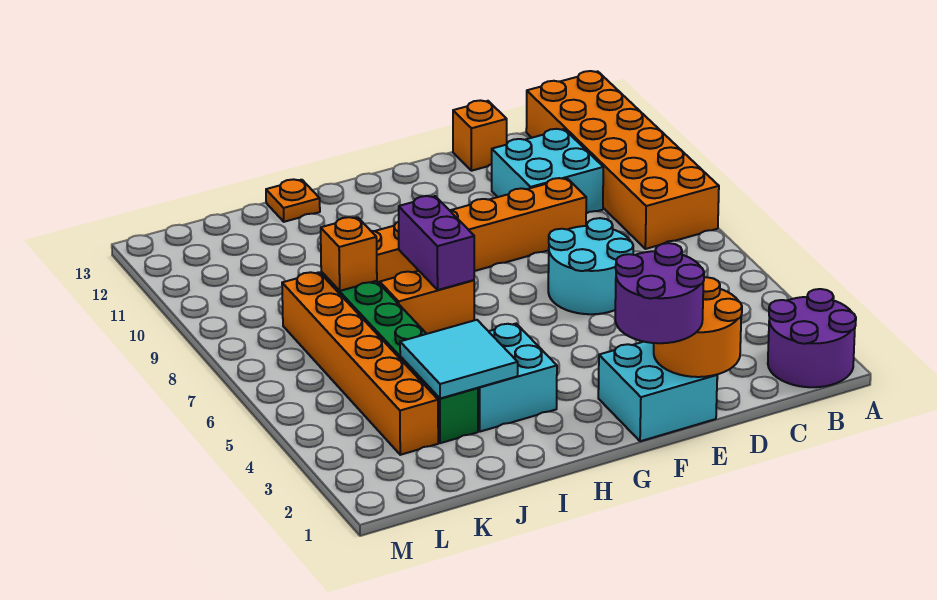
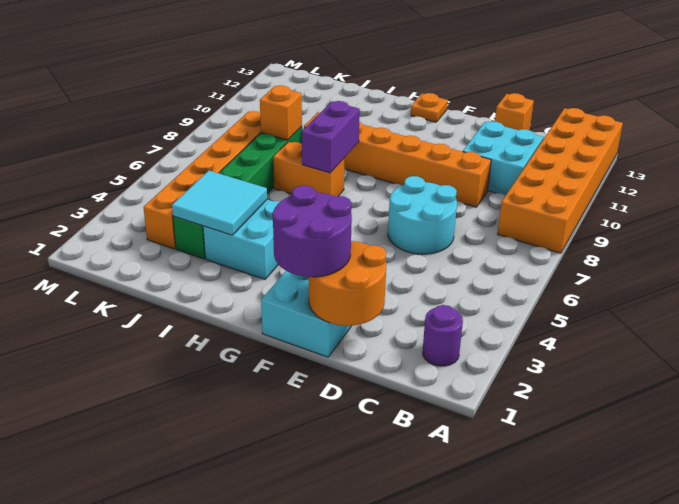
purple 2x2 round brick [768,289,856,387] -> purple 1x1 round brick [423,305,463,366]
orange 1x1 plate [266,179,320,222] -> orange 1x1 plate moved to [411,93,448,122]

